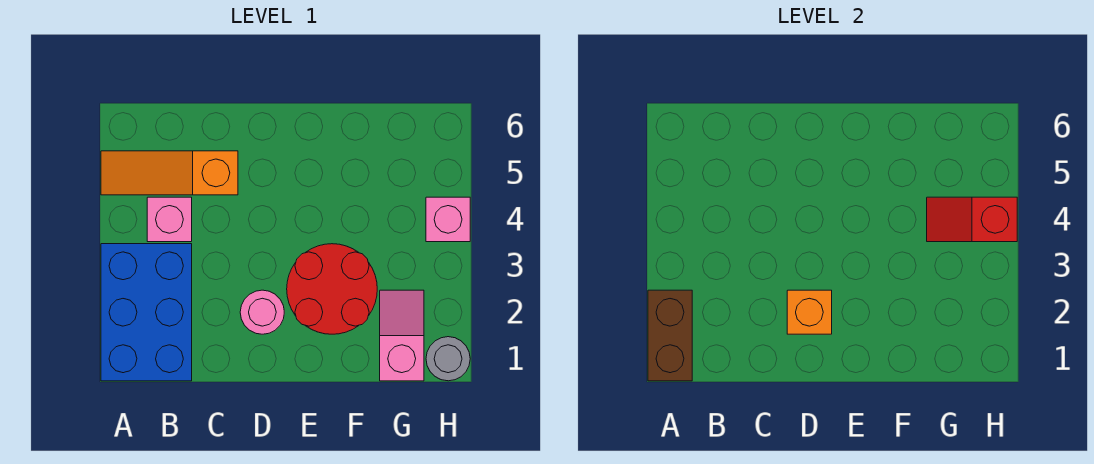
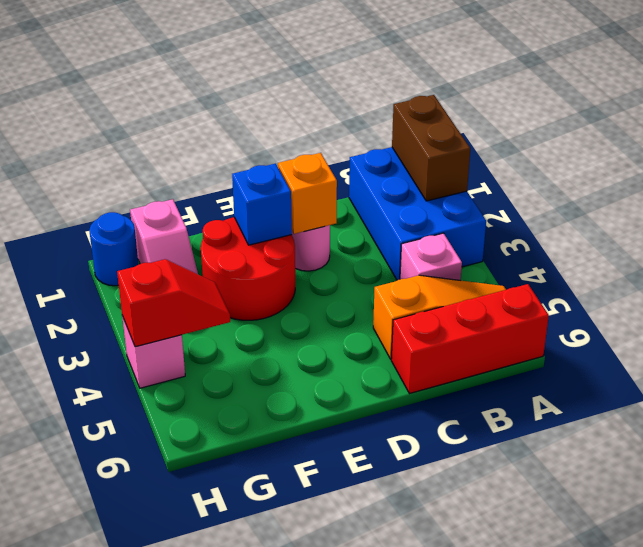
none -> red 1x3 brick [391,284,549,394]
none -> blue 1x1 brick [232,164,292,245]
grey 1x1 round brick [426,337,470,381] -> blue 1x1 round brick [89,212,138,286]

